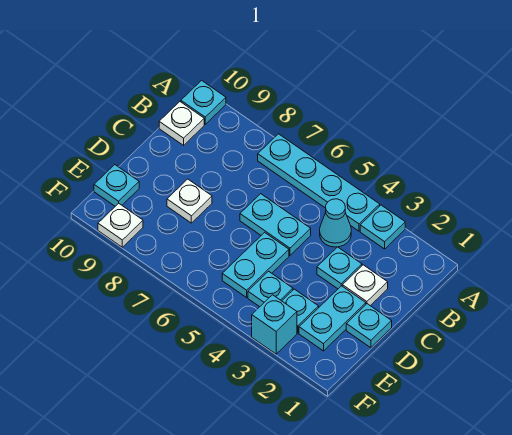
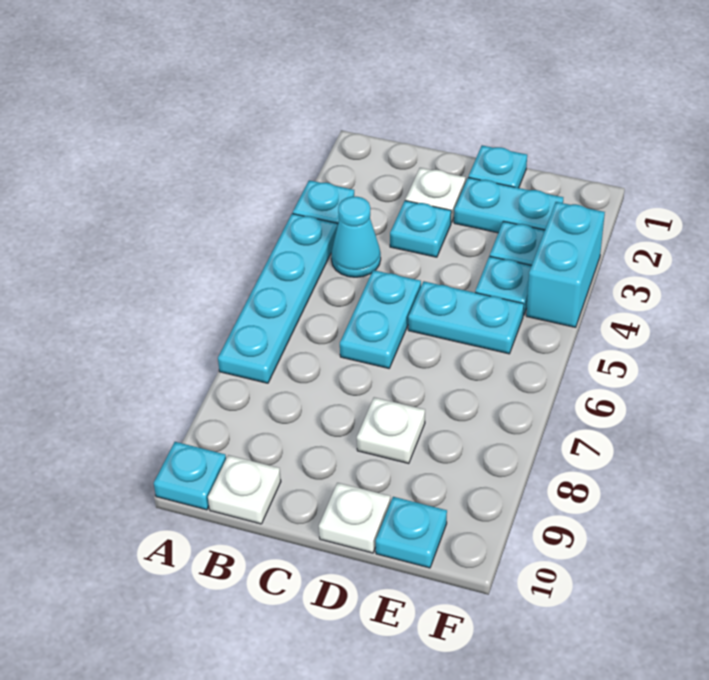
cyan 1x1 brick [252,295,297,354] -> cyan 1x2 brick [526,202,605,327]
white 1x1 plate [98,203,143,247] -> white 1x1 plate moved to [319,483,390,553]

